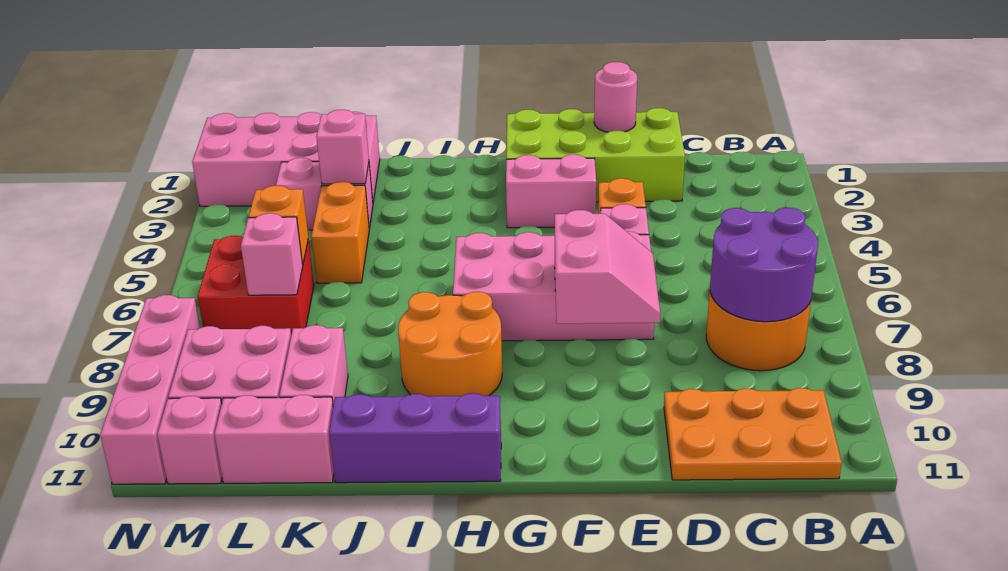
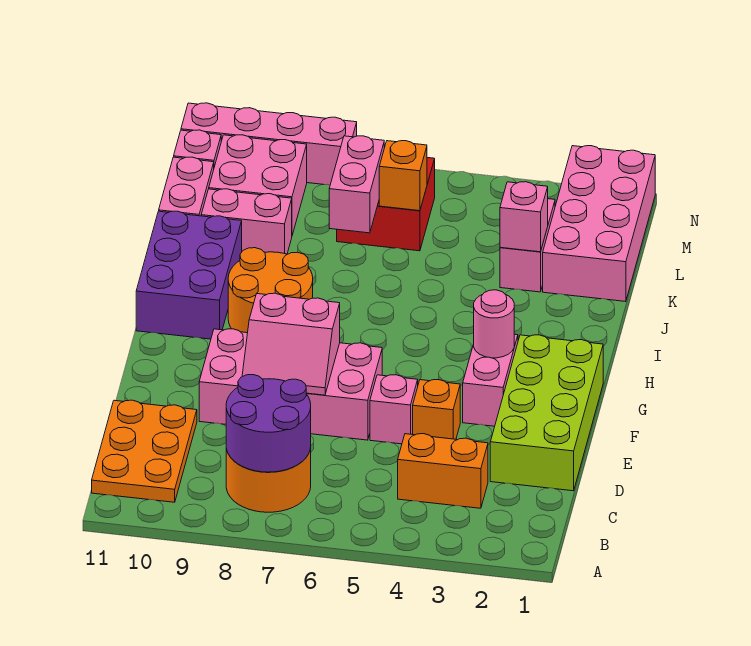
pink 1x1 round brick [594,62,637,132] -> pink 1x1 round brick moved to [474,290,514,358]
pink 2x4 brick [453,231,654,341] -> pink 2x4 brick turned to [199,329,382,440]
purple 1x3 brick [329,393,501,483] -> purple 2x3 brick [136,211,242,339]
orange 1x2 brick [311,182,369,283] -> orange 1x2 brick moved to [398,434,488,508]
pink 1x1 brick [241,213,303,295] -> pink 1x2 brick [329,136,384,233]

